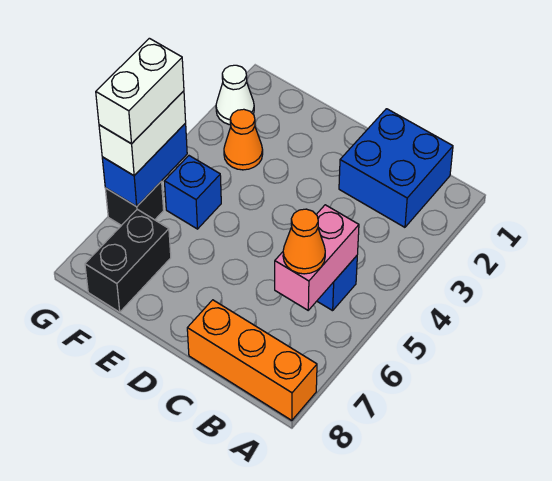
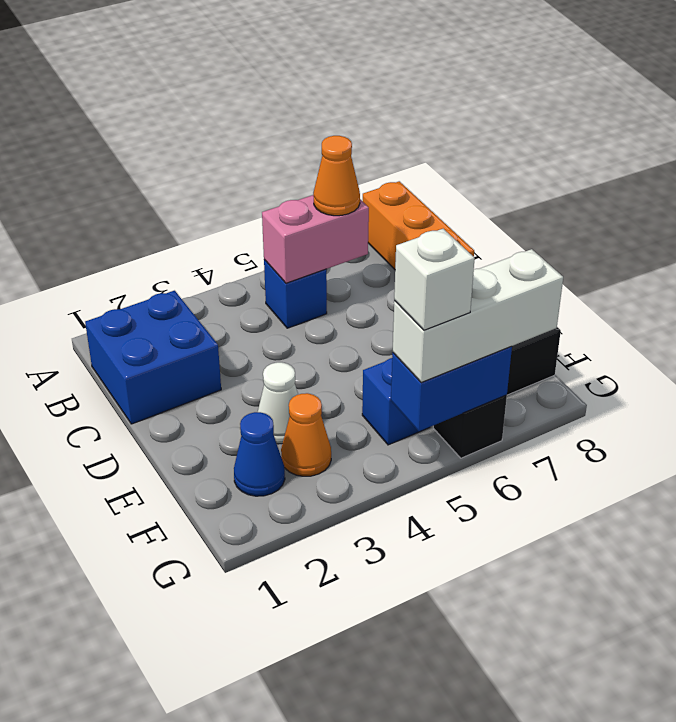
none -> blue 1x1 cone [234,412,285,496]
white 1x1 cone [216,65,254,125] -> white 1x1 cone moved to [258,362,298,444]
white 1x2 brick [99,91,186,176] -> white 1x3 brick [393,249,563,382]
white 1x2 brick [96,38,184,144] -> white 1x1 brick [394,229,475,330]

